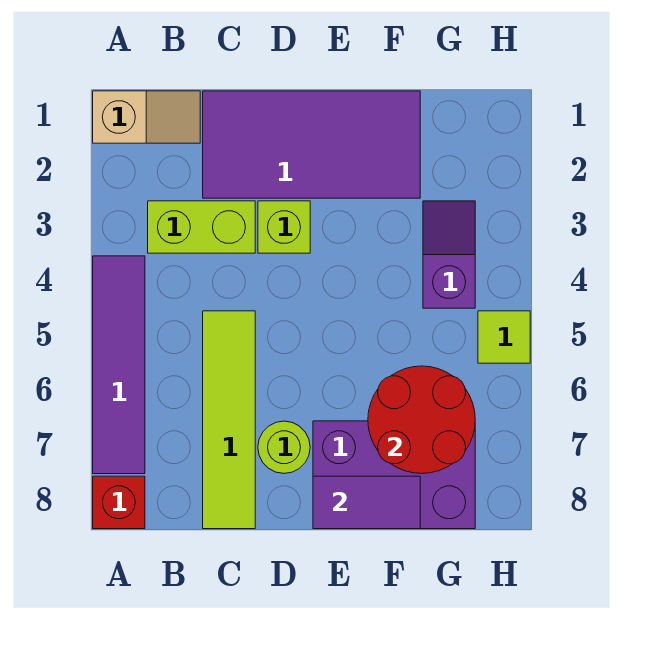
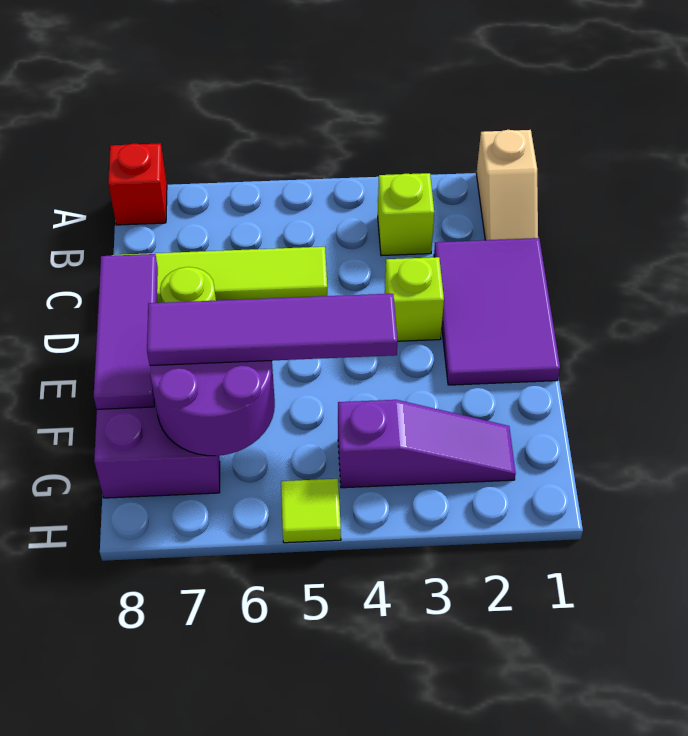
purple 1x4 tile [93,256,145,474] -> purple 1x4 tile moved to [147,294,398,365]
lime 1x2 brick [148,201,255,253] -> lime 1x1 brick [378,173,434,256]
purple 2x4 tile [203,91,420,198] -> purple 2x3 tile [434,238,560,385]
purple 1x2 tile [313,476,420,529] -> purple 1x3 tile [94,254,158,409]
red 2x2 round brick [368,366,475,474] -> purple 2x2 round brick [150,361,275,456]
purple 1x2 slope [423,201,475,308] -> purple 1x3 slope [338,400,516,488]

